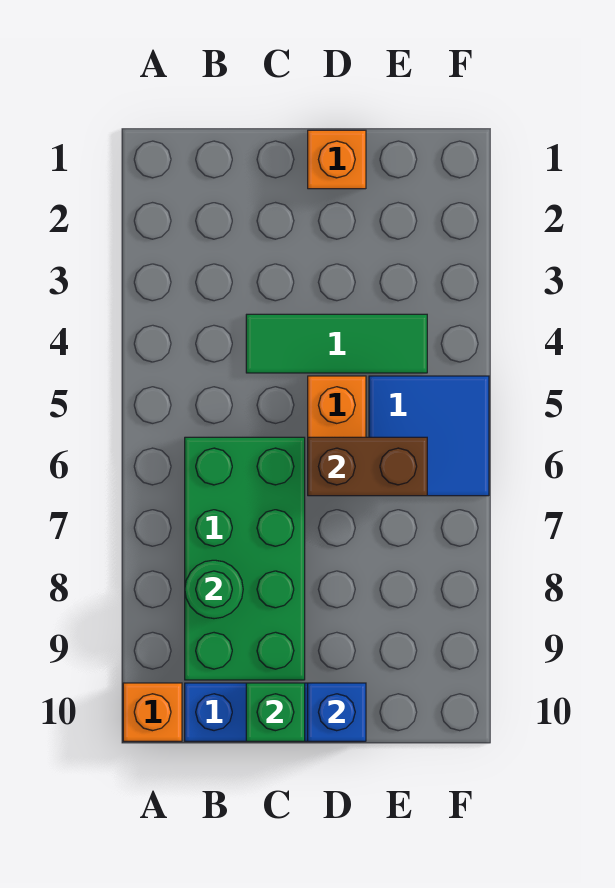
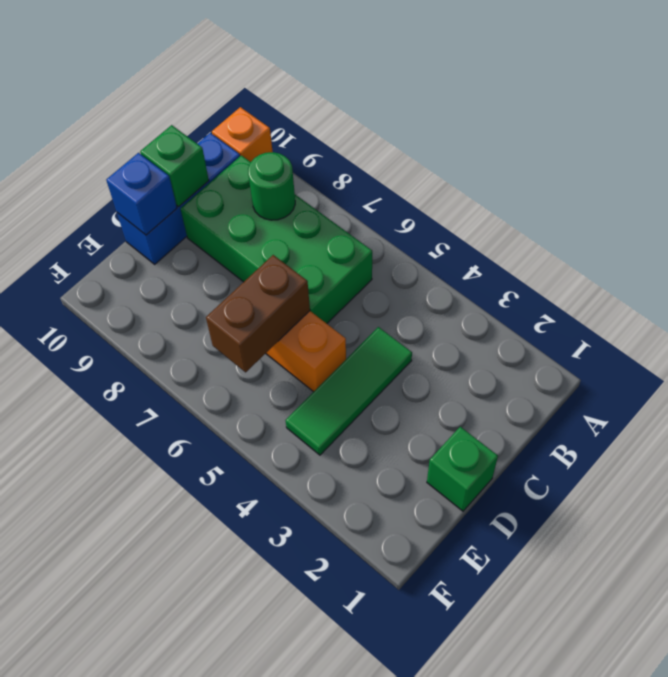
orange 1x1 brick [308,130,366,189] -> green 1x1 brick [427,427,498,511]
blue 2x2 tile [369,376,489,496] -> none

